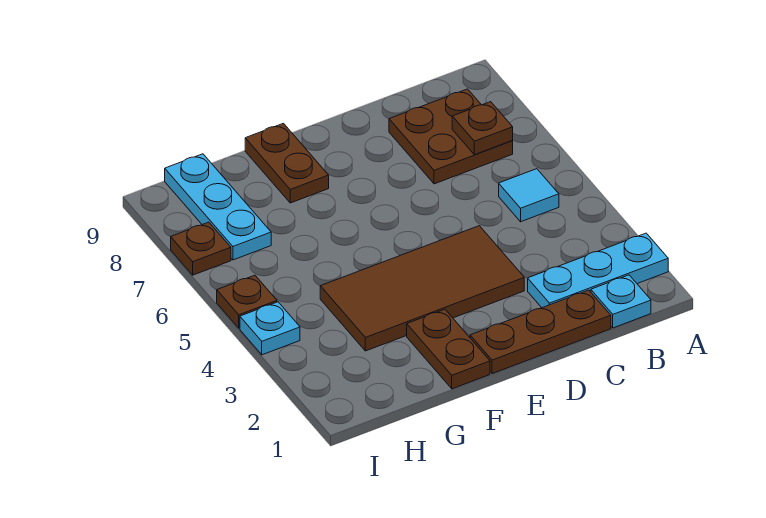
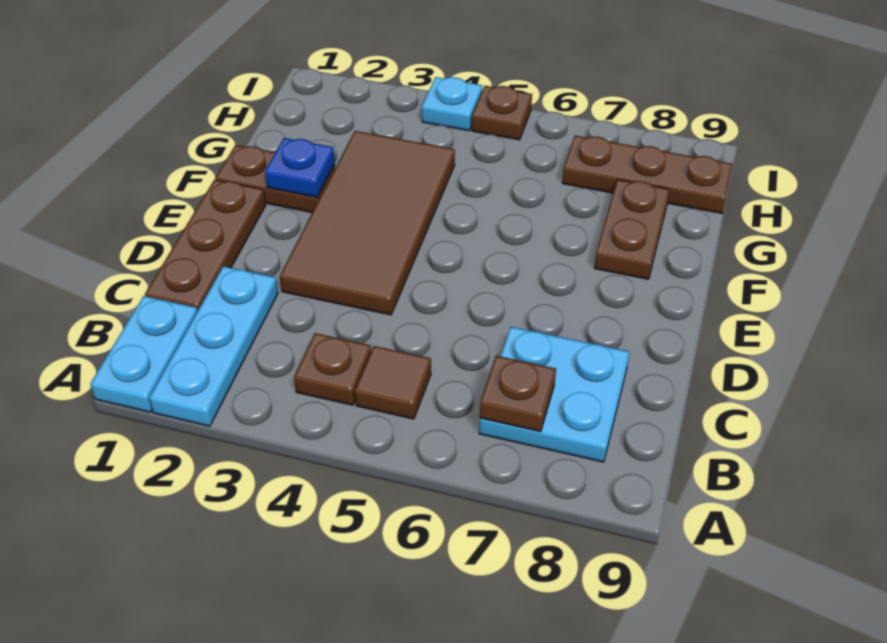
cyan 1x1 plate [591,275,651,328] -> cyan 1x2 plate [90,296,198,412]
cyan 1x1 tile [499,169,559,222] -> brown 1x1 tile [355,346,431,419]
brown 2x2 plate [389,89,513,184] -> cyan 2x2 plate [479,327,630,462]
none -> blue 1x1 plate [265,138,335,197]
brown 1x2 plate [245,123,329,203] -> brown 1x2 plate turned to [594,180,670,279]
cyan 1x3 plate [165,154,271,260] -> brown 1x3 plate [562,136,733,213]
brown 1x1 plate [171,222,231,275] -> brown 1x1 plate moved to [294,333,371,405]

